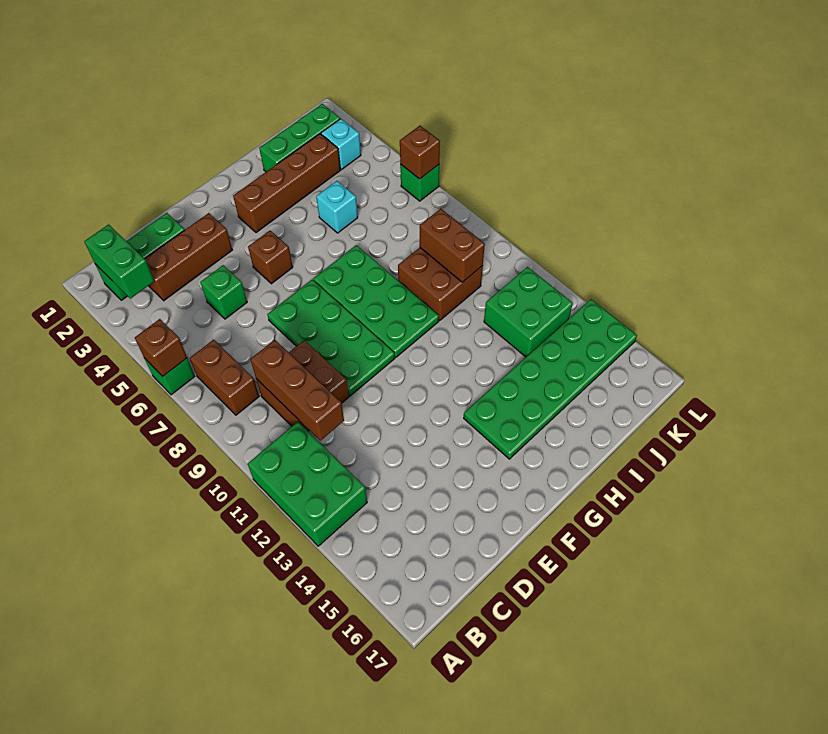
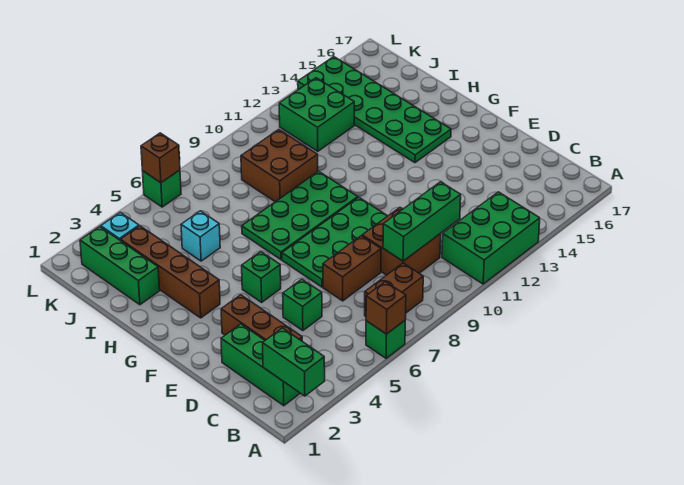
green 1x2 brick [84,224,154,299] -> green 1x2 brick turned to [263,328,325,396]
brown 1x3 brick [251,340,344,441] -> green 1x3 brick [383,182,461,261]
brown 1x1 brick [248,231,293,284] -> green 1x1 brick [242,251,281,302]
brown 1x2 brick [420,209,485,282] -> brown 1x2 brick moved to [323,236,381,301]

